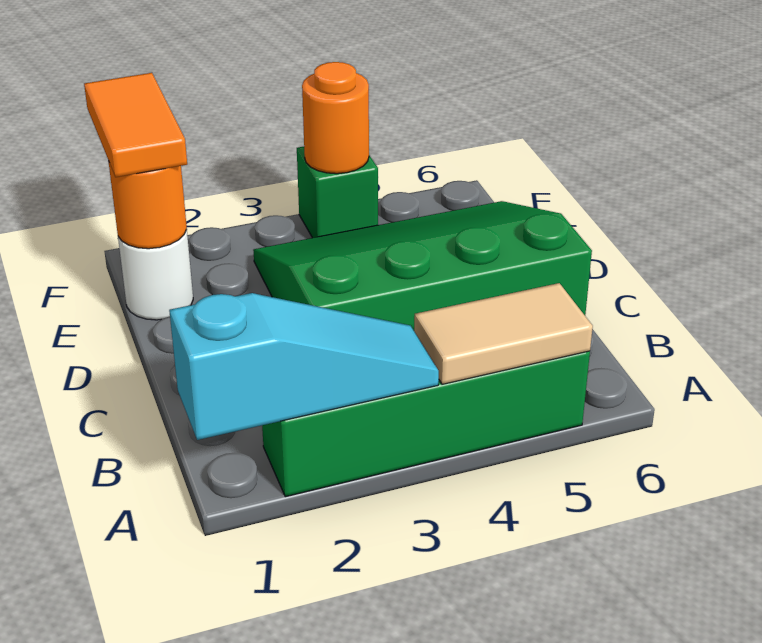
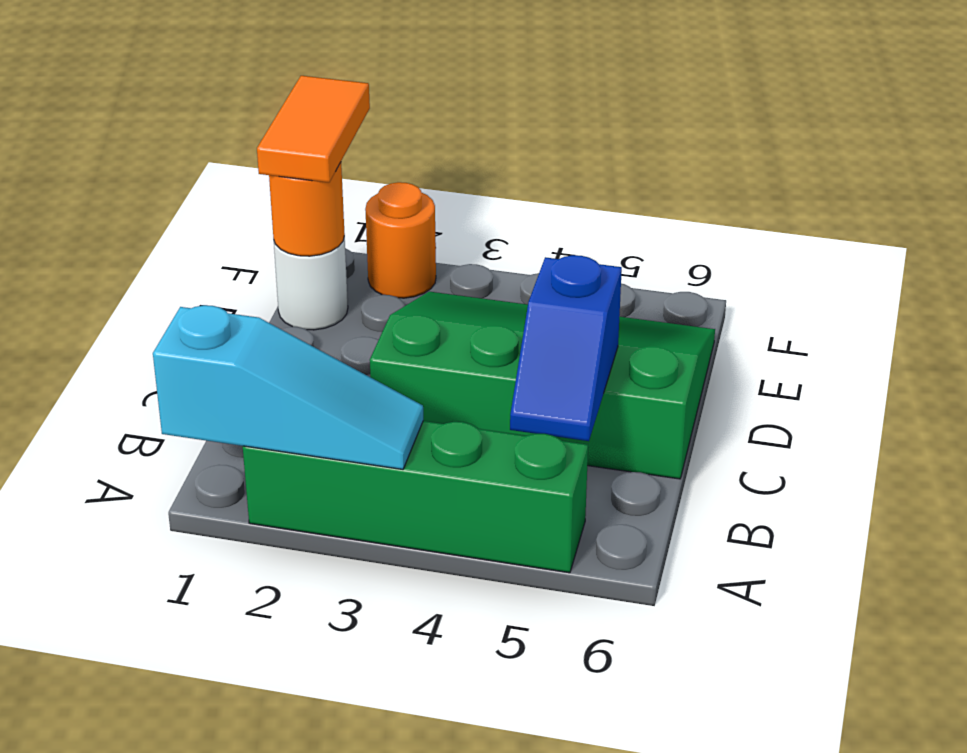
tan 1x2 tile [414,283,593,384] -> none
none -> blue 1x2 slope [510,255,622,441]
green 1x1 brick [297,147,378,238] -> none
orange 1x1 round brick [302,62,369,174] -> orange 1x1 round brick moved to [365,182,436,298]

